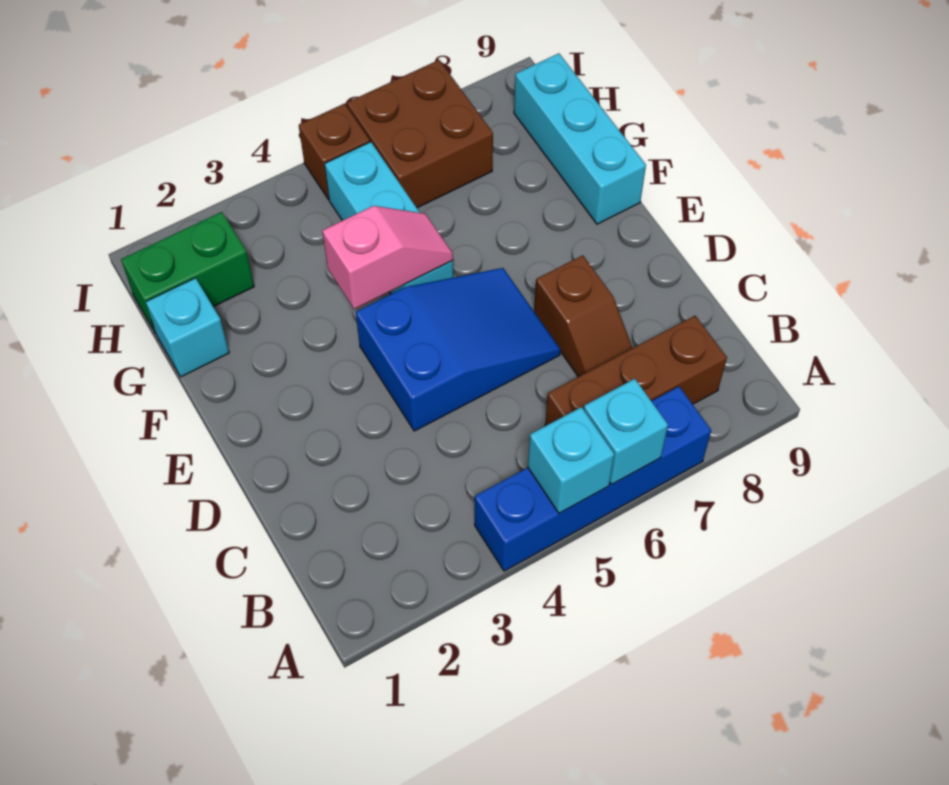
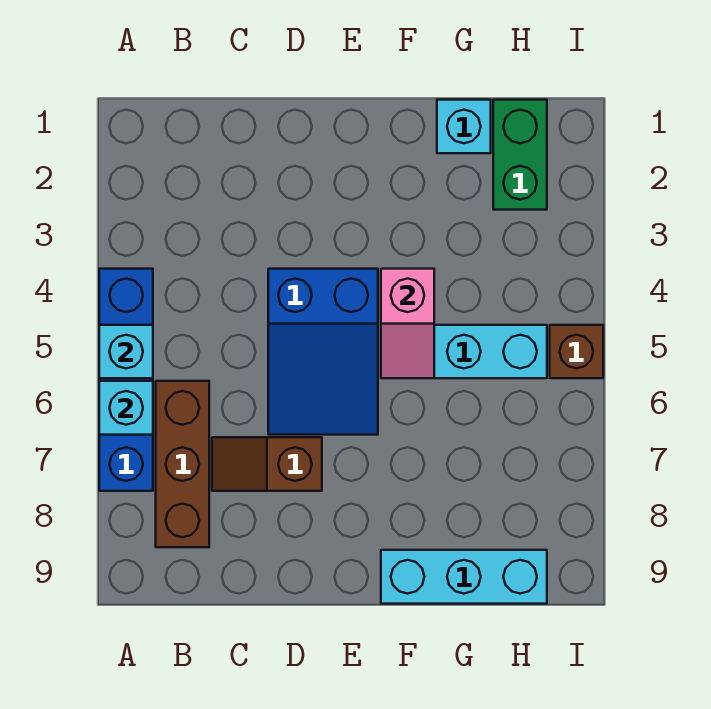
brown 2x2 brick [347,60,493,208] -> none

